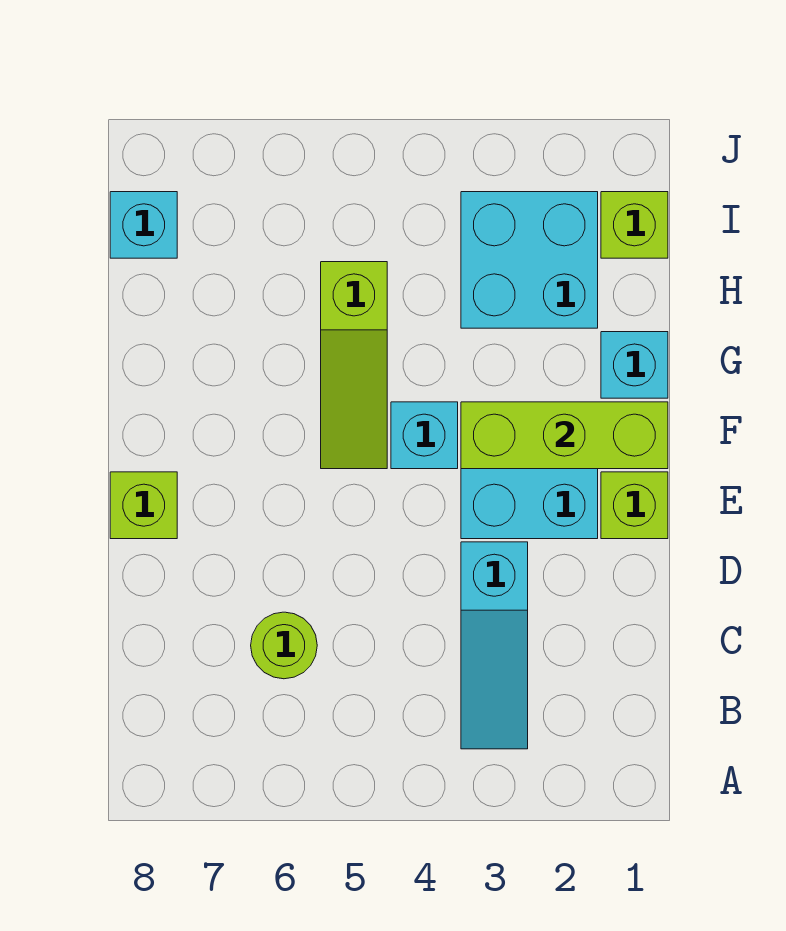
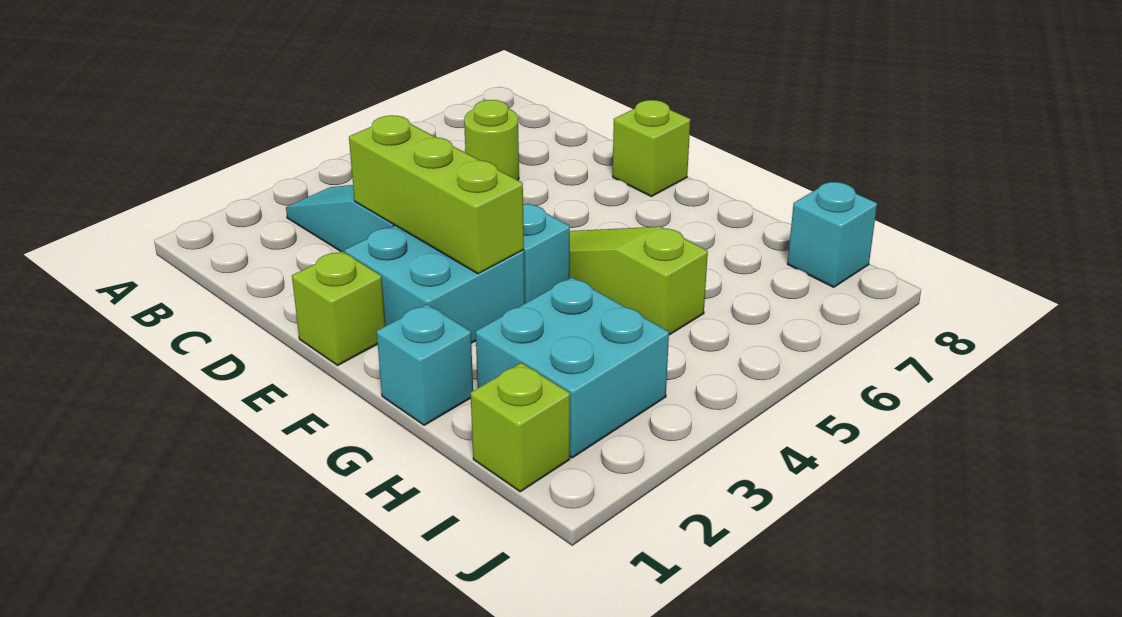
lime 1x3 brick [461,402,668,469] -> lime 1x3 brick turned to [349,115,524,274]

